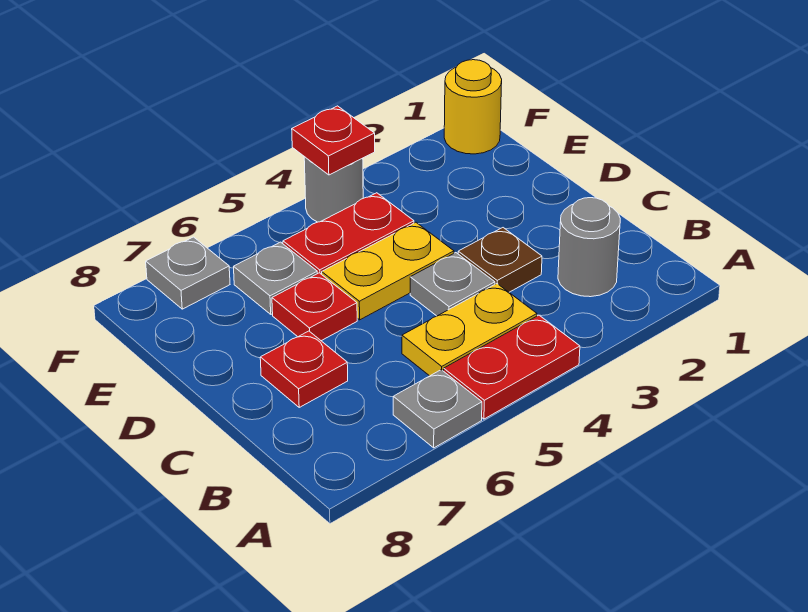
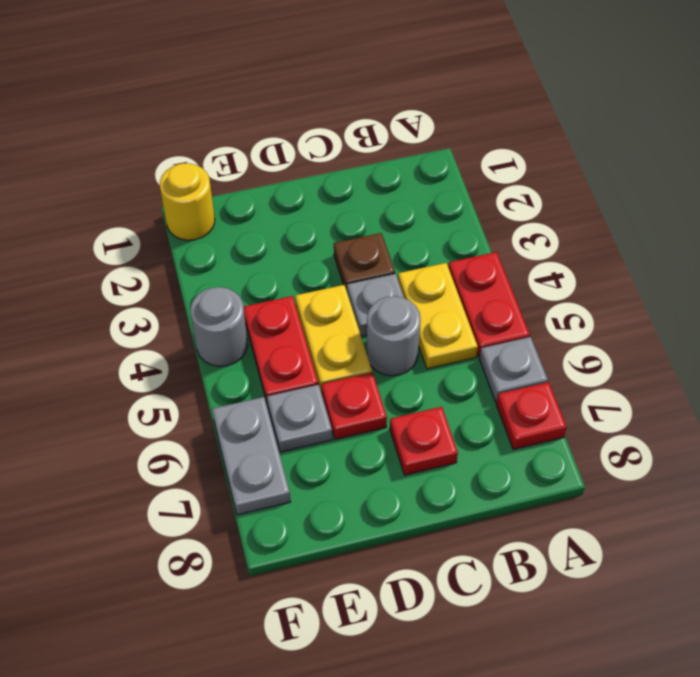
grey 1x1 round brick [558,198,620,297] -> grey 1x1 round brick moved to [367,296,421,376]
red 1x1 plate [292,106,375,175] -> red 1x1 plate moved to [496,382,567,449]
grey 1x1 plate [146,237,230,309] -> grey 1x2 plate [212,397,291,515]

